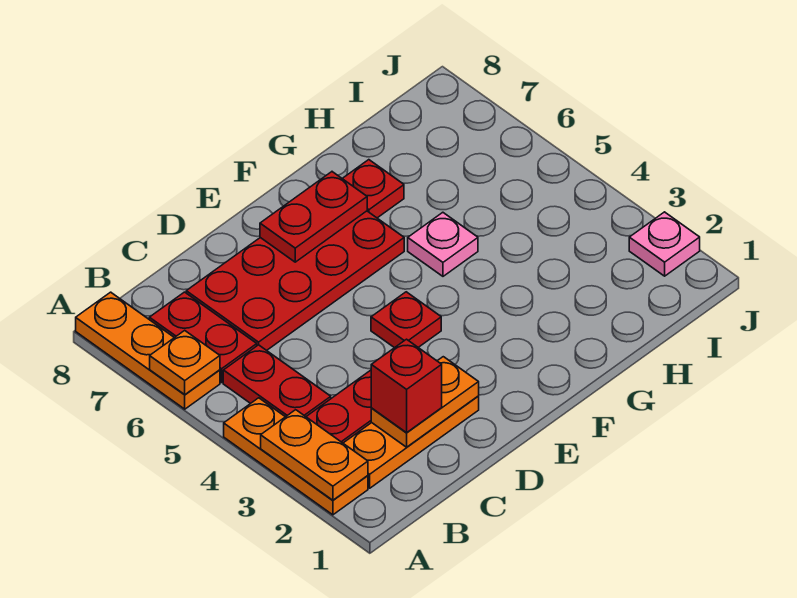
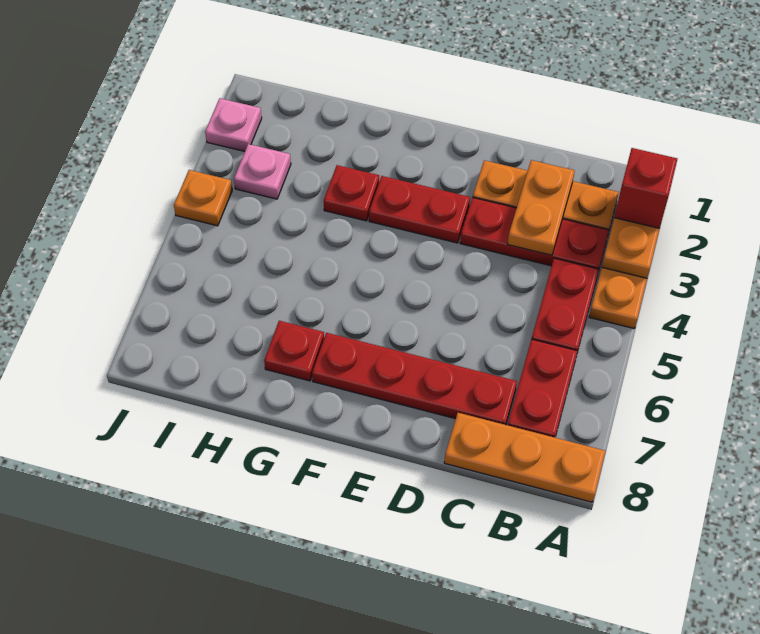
orange 1x3 plate [76,292,220,409] -> orange 1x3 plate turned to [444,413,605,502]
orange 1x1 plate [150,330,220,395] -> orange 1x1 plate moved to [174,170,232,226]
orange 1x2 plate [371,357,479,447] -> orange 1x2 plate turned to [508,160,575,255]
red 1x1 brick [371,339,442,433] -> red 1x1 brick moved to [614,148,677,228]
red 2x4 plate [186,211,404,350] -> red 1x4 plate [312,333,517,425]
red 1x1 plate [371,292,441,348] -> red 1x1 plate moved to [324,165,379,221]
red 1x2 plate [260,172,367,262] -> red 1x2 plate moved to [369,176,470,243]
pink 1x1 plate [408,212,478,276] -> pink 1x1 plate moved to [234,144,291,199]

